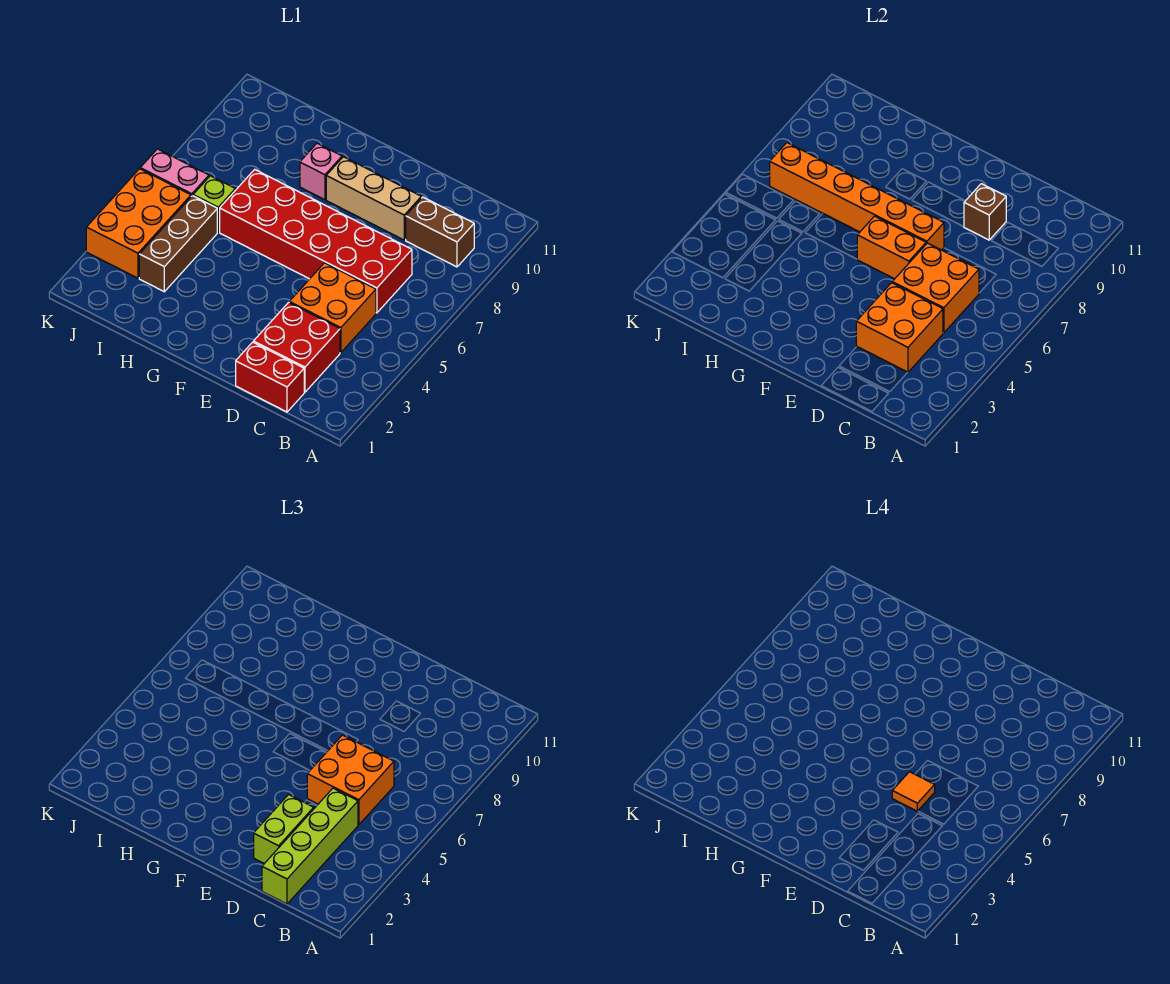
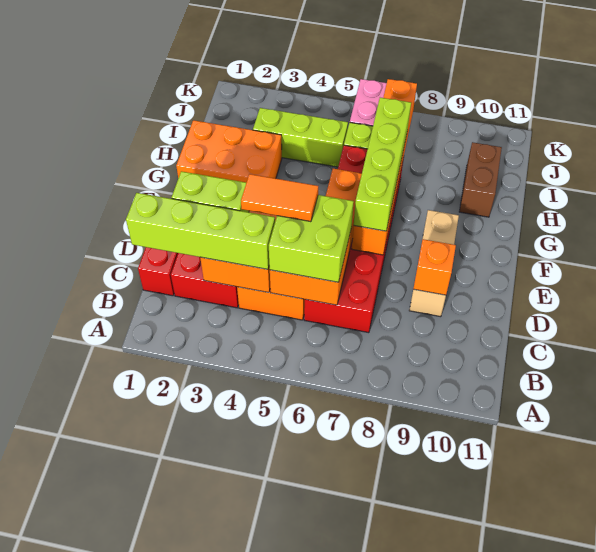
brown 1x2 brick [406,197,474,267] -> brown 1x2 brick moved to [459,142,502,217]
orange 2x2 brick [307,735,394,825] -> lime 2x2 brick [269,195,354,282]
orange 1x1 tile [892,772,935,811] -> orange 1x2 tile [241,174,318,222]
brown 1x1 brick [964,184,1006,240] -> orange 1x1 brick [413,239,456,295]
none -> lime 1x4 brick [354,98,411,231]
pink 1x1 brick [300,143,342,200] -> none
brown 1x3 brick [139,196,217,292] -> lime 1x3 brick [253,108,348,167]
orange 2x3 brick [86,169,191,278] -> orange 2x3 brick moved to [176,120,282,182]

